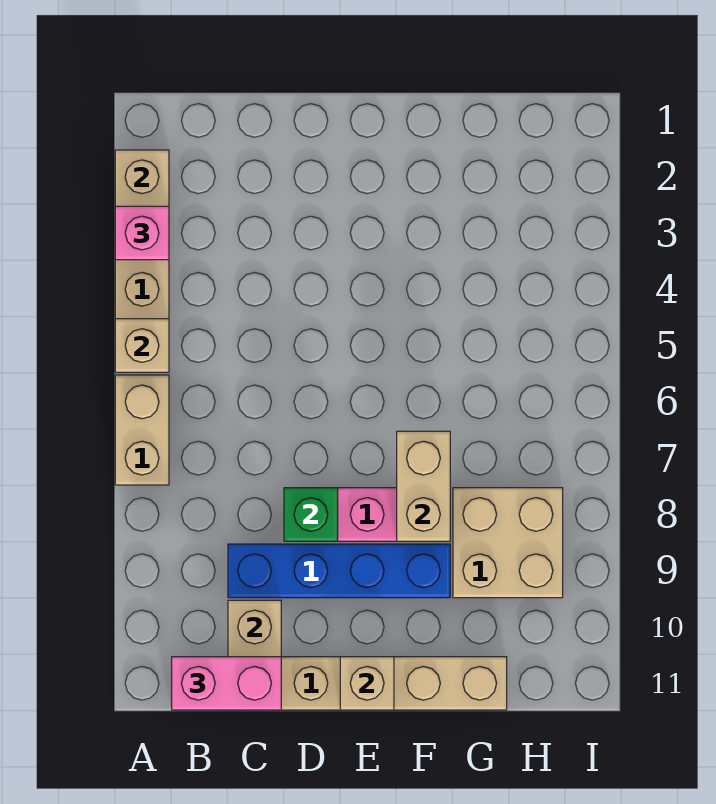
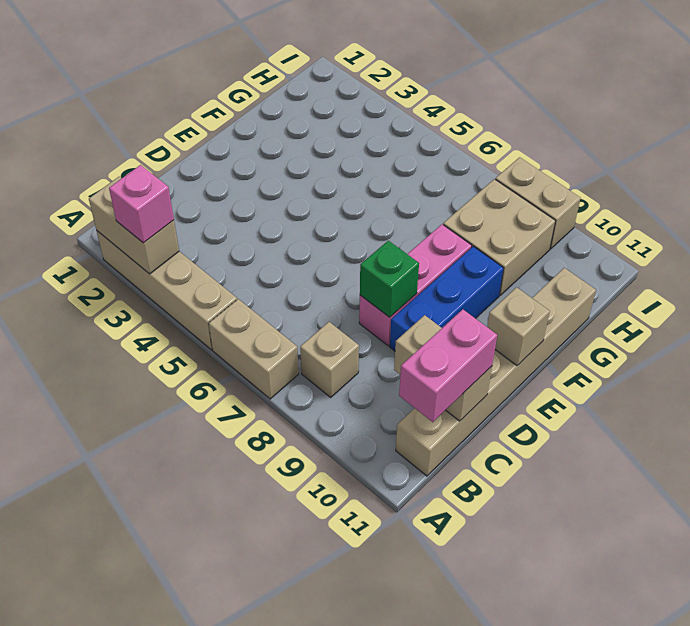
tan 1x1 brick [115,319,169,372] -> tan 1x1 brick moved to [300,322,359,397]
blue 1x4 brick [228,544,450,598] -> blue 1x3 brick [390,246,504,351]
tan 1x2 brick [397,431,450,541] -> tan 1x2 brick moved to [495,157,581,249]

